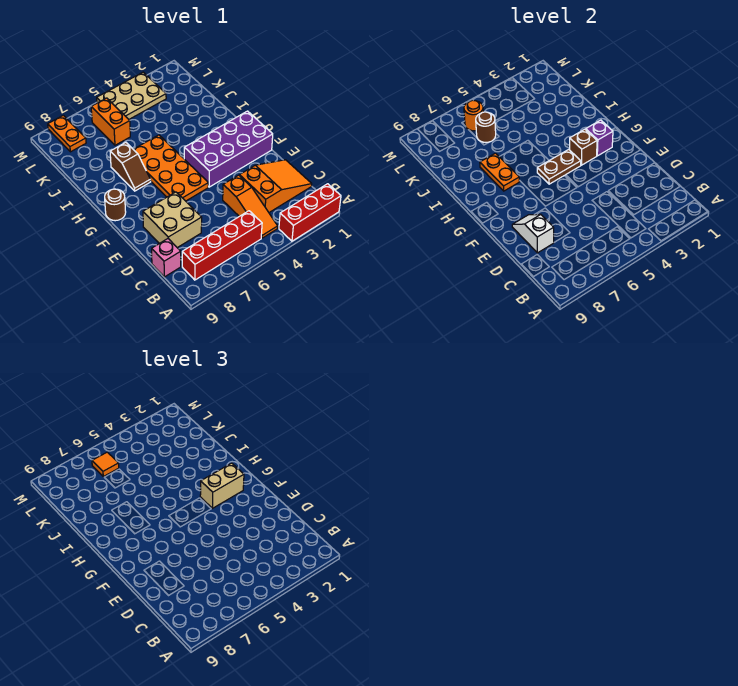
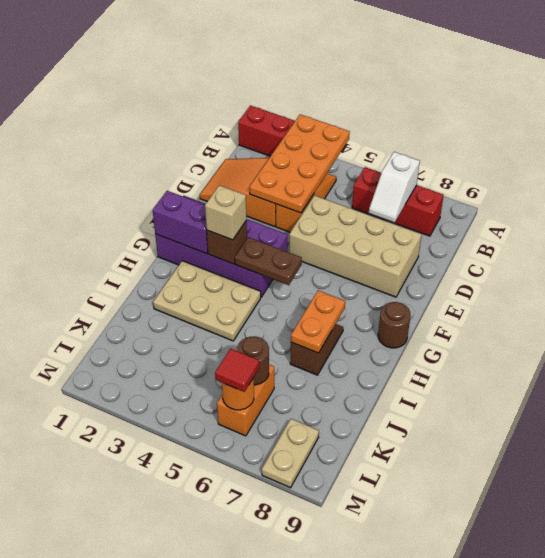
red 1x4 brick [182,211,262,280] -> red 1x3 brick [352,167,444,236]
pink 1x1 brick [152,239,181,277] -> none
tan 2x2 brick [143,192,202,248] -> tan 2x4 brick [289,195,422,297]
white 1x2 slope [512,214,554,253] -> white 1x2 slope moved to [369,152,420,223]
orange 2x4 plate [133,135,208,201] -> orange 2x4 plate moved to [250,114,350,213]
purple 1x1 brick [586,120,613,156] -> purple 1x2 brick [153,191,208,254]
tan 1x2 brick [200,463,244,508] -> tan 1x1 brick [205,185,246,240]
tan 2x3 plate [97,72,166,119] -> tan 2x3 plate moved to [153,261,261,341]
orange 1x1 tile [92,452,119,476] -> red 1x1 tile [215,349,259,392]
orange 1x2 plate [48,115,86,152] -> tan 1x2 plate [262,419,319,488]

